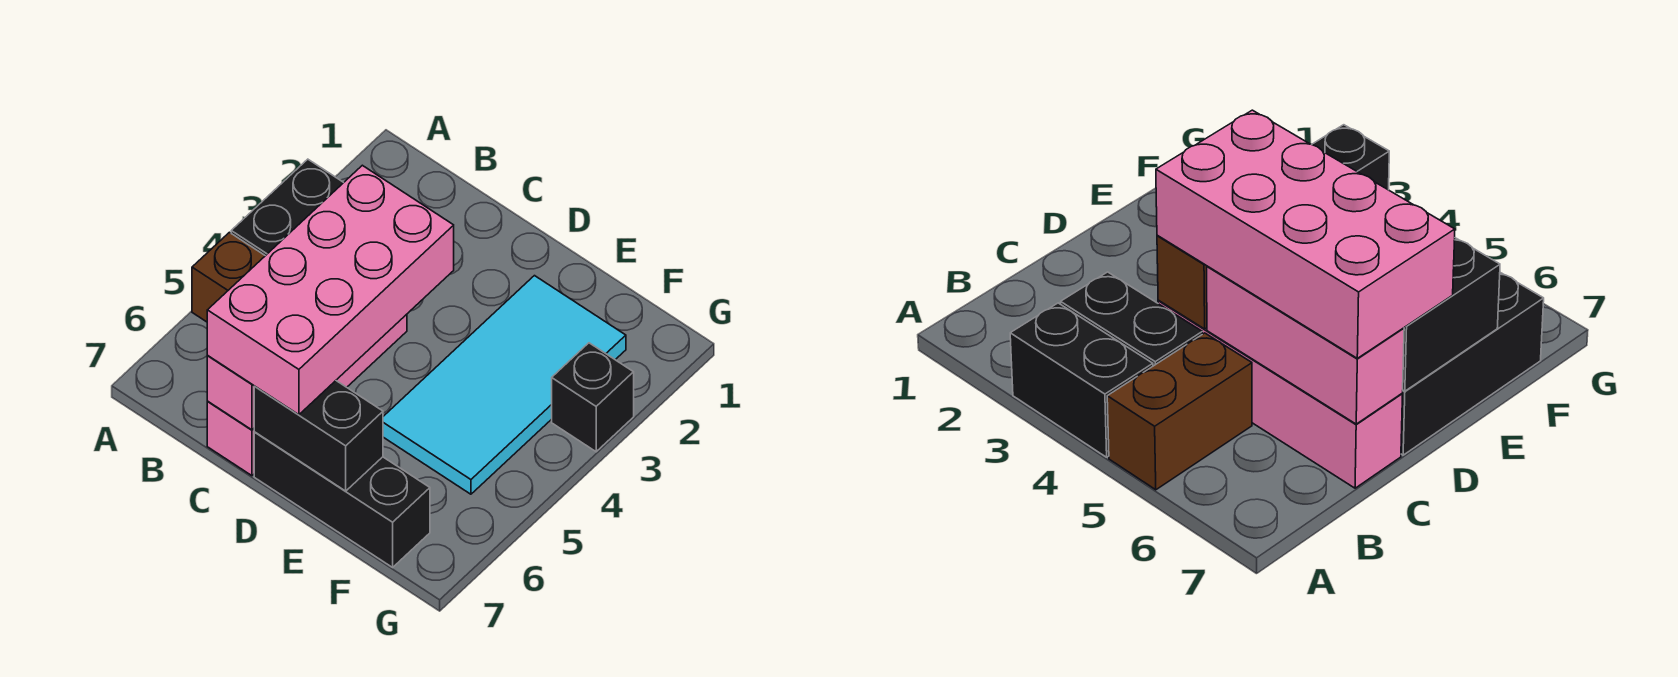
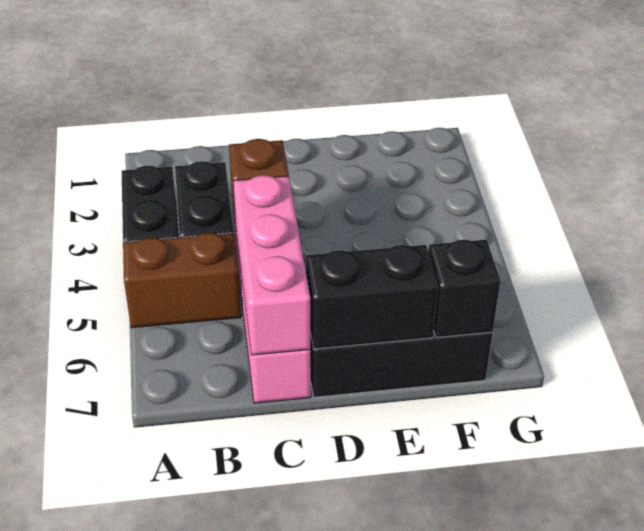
pink 2x4 brick [207,165,454,415] -> none
cyan 2x4 tile [383,276,626,494] -> none
black 1x1 brick [552,343,634,452] -> black 1x1 brick moved to [428,240,500,338]

